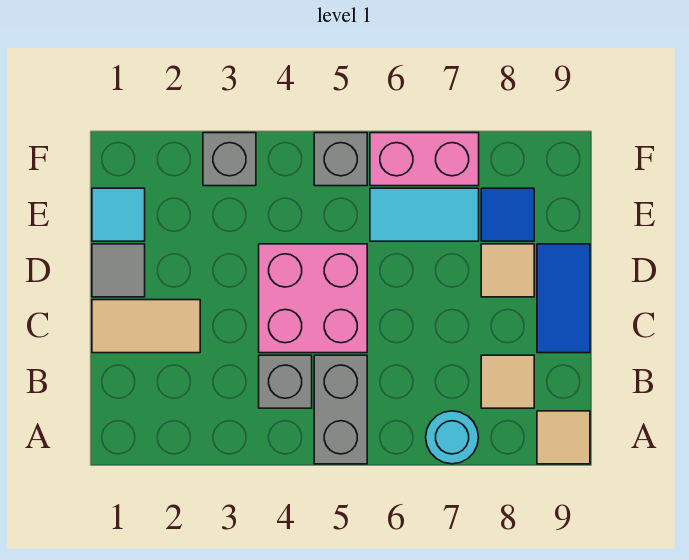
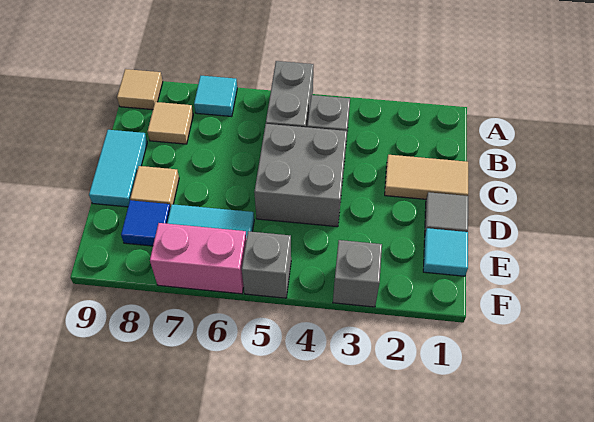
cyan 1x1 round brick [426,411,479,464] -> cyan 1x1 tile [194,76,237,117]
pink 2x2 brick [259,244,367,353] -> grey 2x2 brick [254,124,347,227]
blue 1x2 tile [537,244,590,353] -> cyan 1x2 tile [89,130,147,207]

